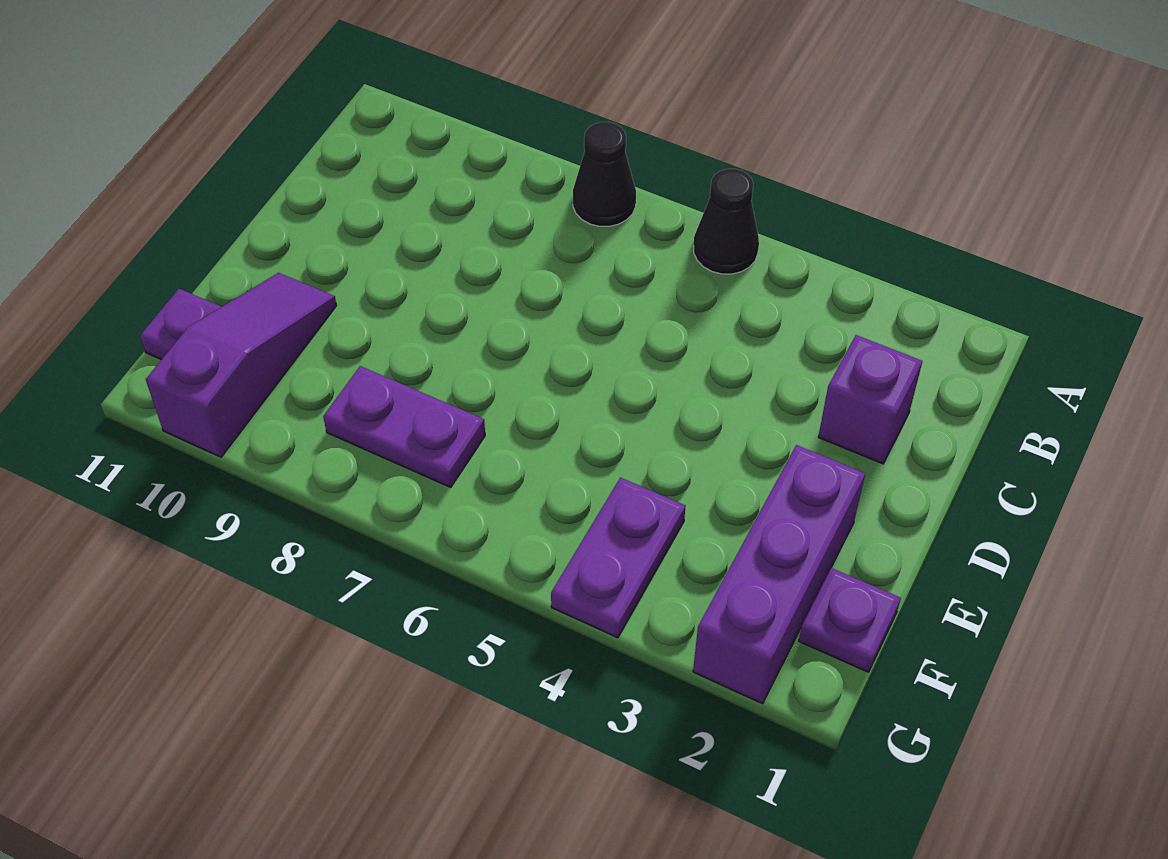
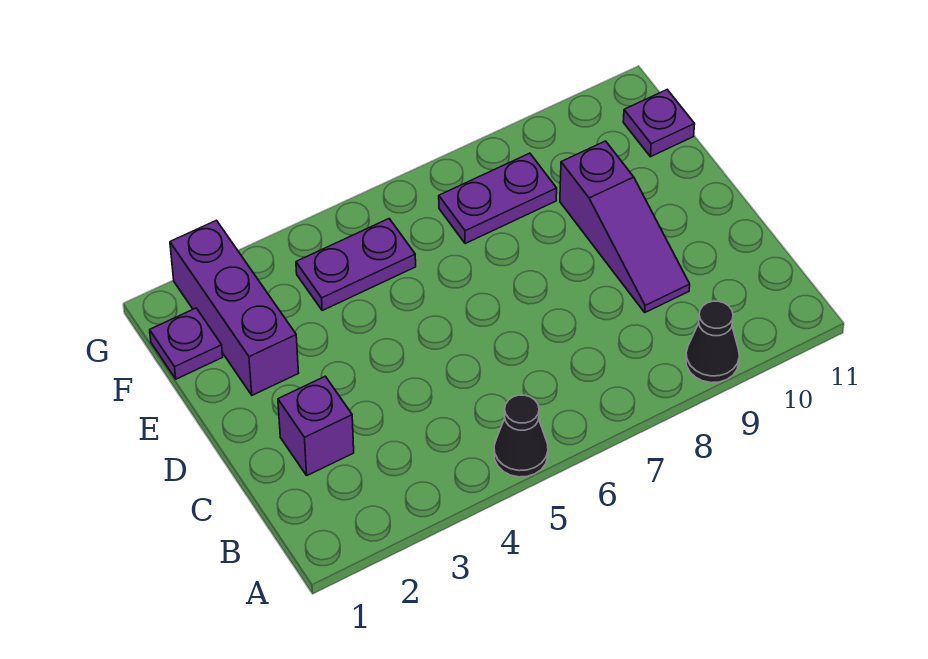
black 1x1 cone [573,122,636,226] -> black 1x1 cone moved to [686,301,739,383]
purple 1x3 slope [146,273,337,457] -> purple 1x3 slope moved to [560,141,690,312]
purple 1x2 plate [551,478,686,638] -> purple 1x2 plate turned to [296,219,416,310]

